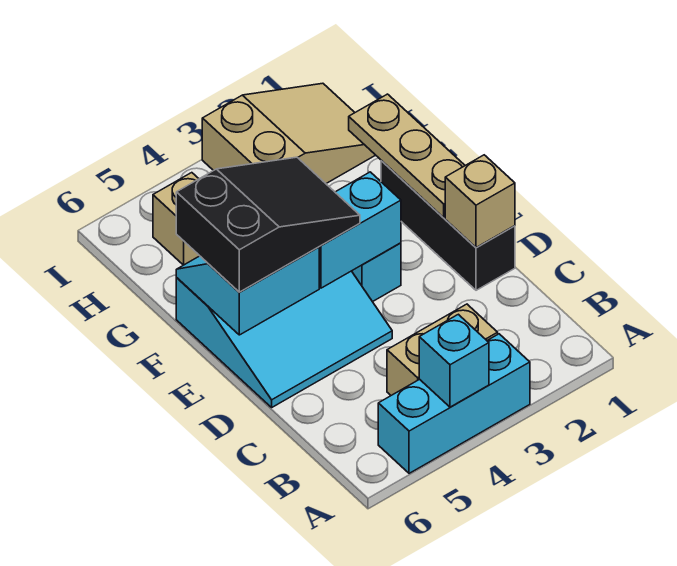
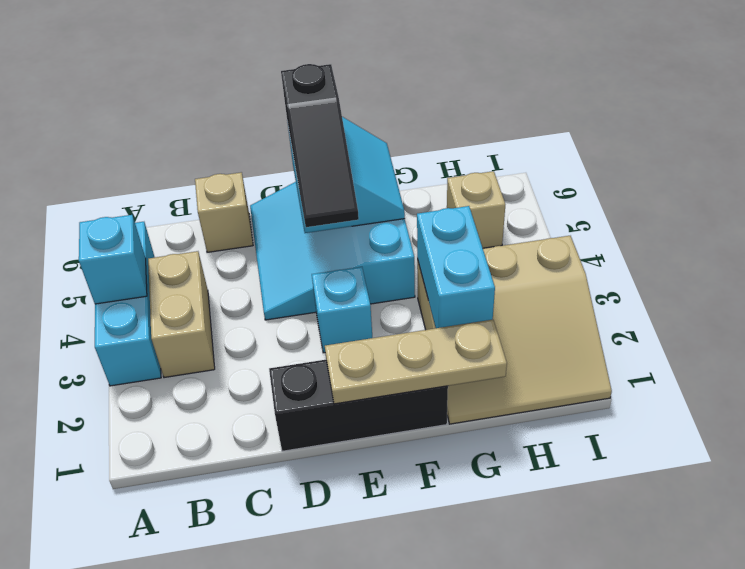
tan 1x1 brick [445,155,515,248] -> tan 1x1 brick moved to [195,172,253,252]
cyan 1x2 brick [319,172,401,288] -> cyan 1x2 brick moved to [417,206,495,328]
black 2x3 slope [176,157,360,292] -> black 1x3 slope [281,64,359,227]
tan 2x3 slope [202,83,375,183] -> tan 3x3 slope [417,236,612,424]

